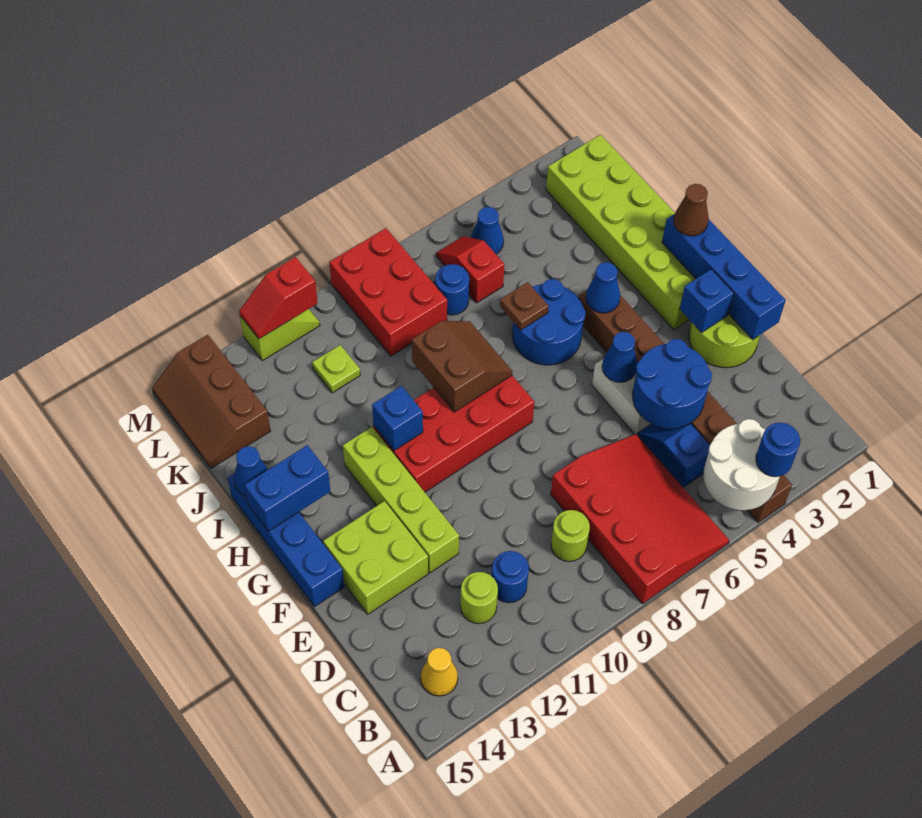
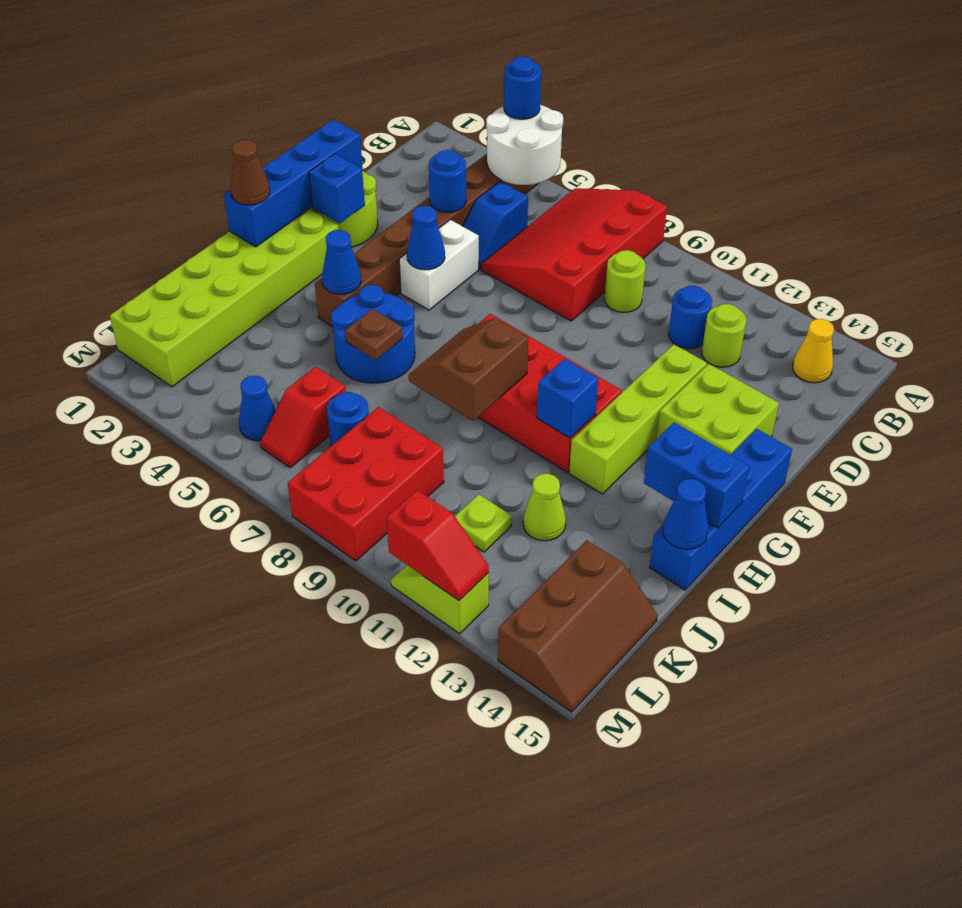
blue 2x2 round brick [633,339,712,429] -> blue 1x1 round brick [429,150,466,212]
none -> lime 1x1 cone [523,474,566,541]

